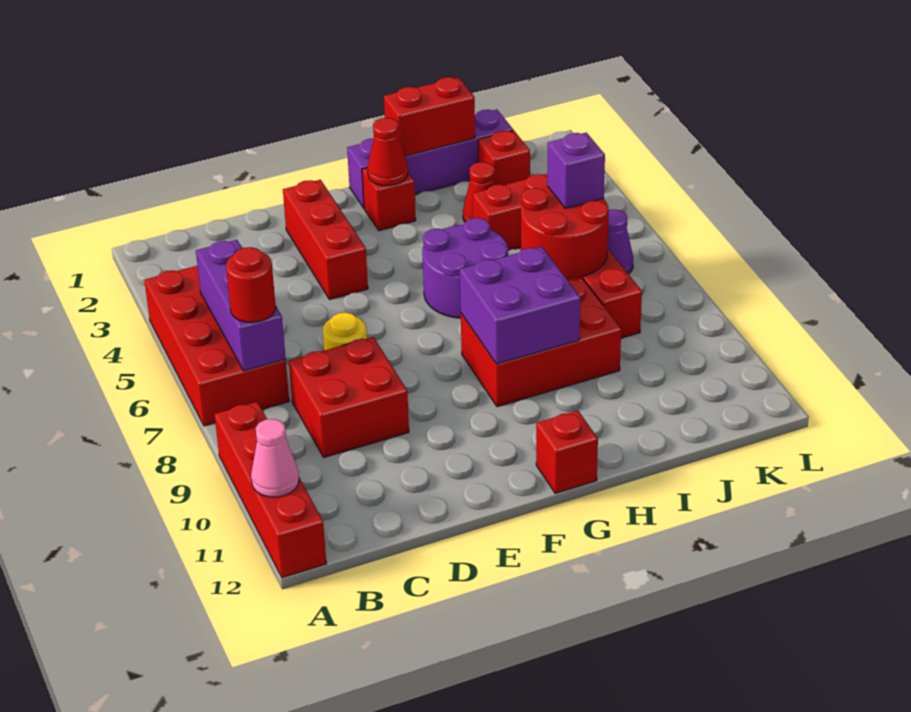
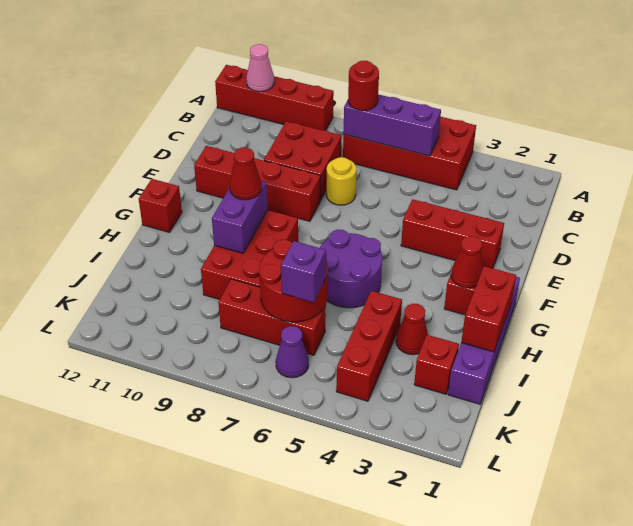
none -> red 1x4 brick [194,146,320,221]
purple 2x2 brick [460,247,580,364] -> purple 1x2 brick [212,181,268,253]
none -> red 1x1 cone [230,147,262,200]

